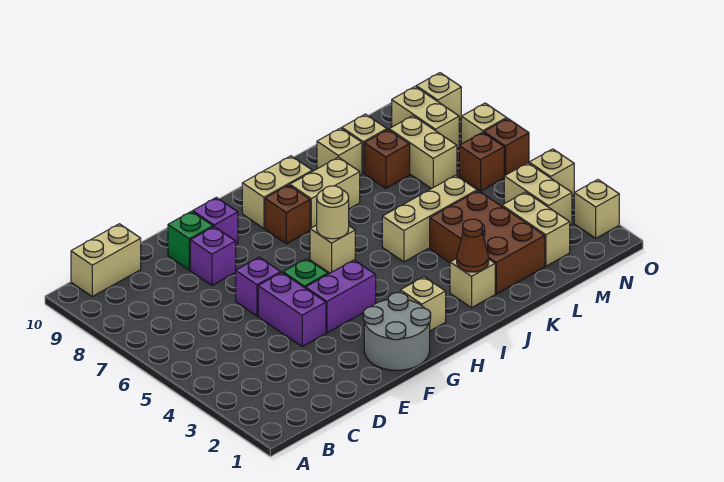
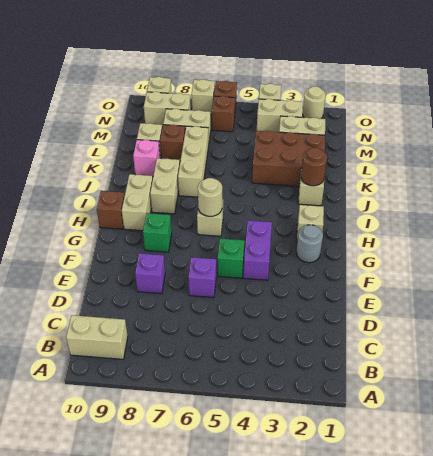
tan 1x2 brick [71,224,141,296] -> tan 1x2 brick turned to [66,315,128,359]
purple 1x2 brick [258,273,326,346] -> none
green 1x1 brick [168,211,213,270] -> green 1x1 brick moved to [143,213,172,252]
grey 2x2 round brick [363,293,431,370] -> grey 1x1 round brick [296,225,323,263]
purple 1x1 brick [193,197,238,244] -> none
brown 1x1 brick [265,185,310,244] -> brown 1x1 brick moved to [97,191,125,229]
brown 1x1 cone [457,219,489,272] -> brown 1x1 round brick [301,148,327,186]
tan 1x3 brick [382,175,477,262] -> tan 1x3 brick moved to [178,126,208,197]
tan 1x1 brick [317,128,362,175] -> pink 1x1 brick [133,140,160,176]
tan 1x1 brick [574,180,619,238] -> tan 1x1 round brick [302,86,326,119]

